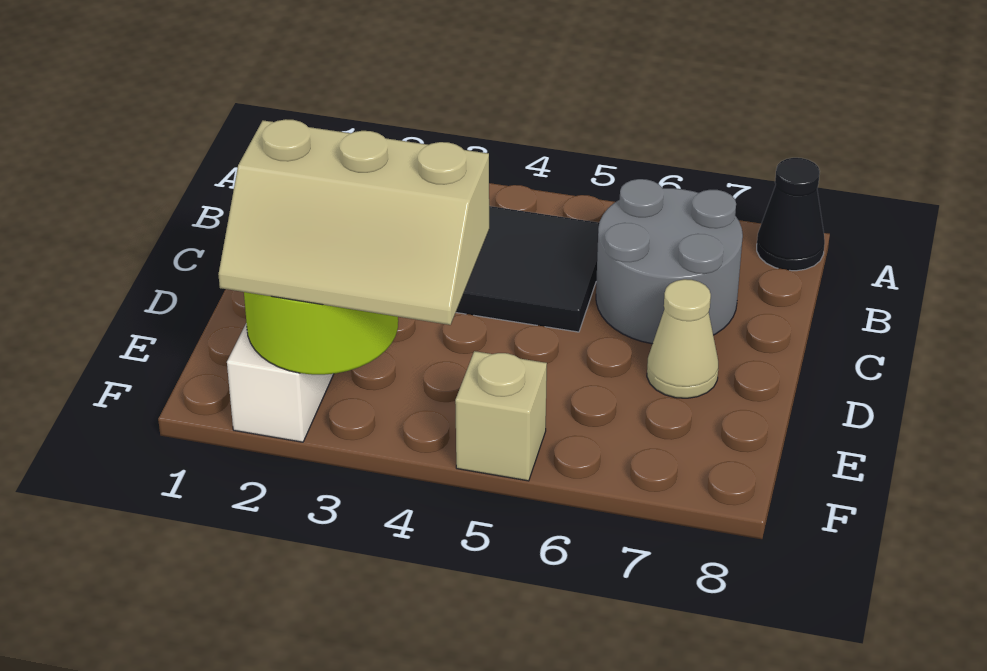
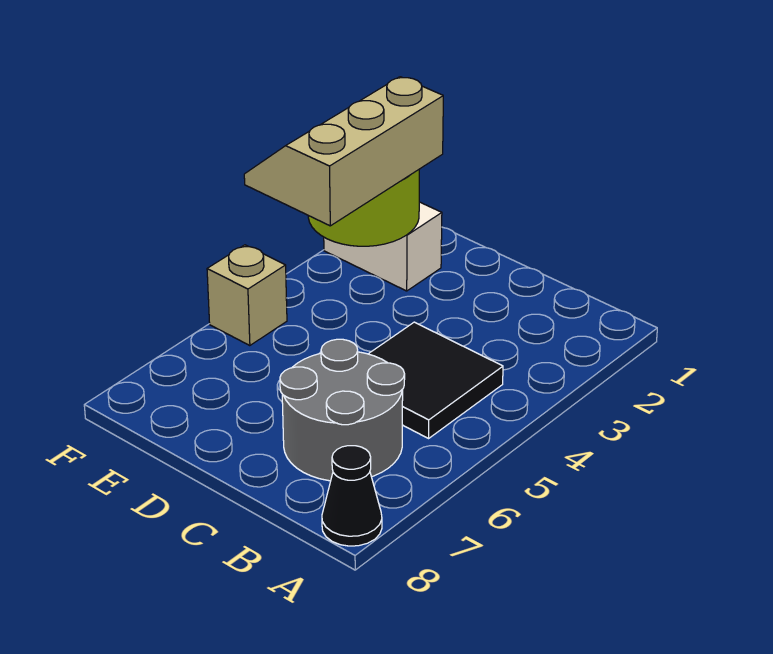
tan 1x1 cone [647,279,718,398] -> none

